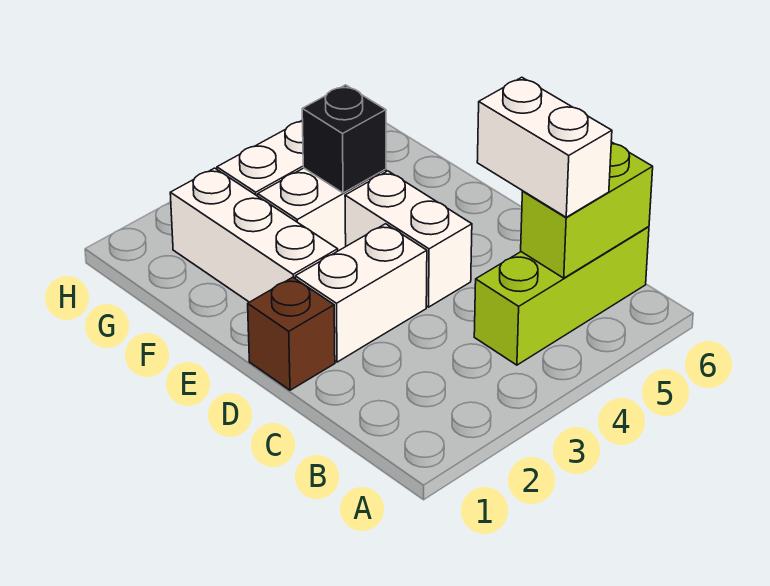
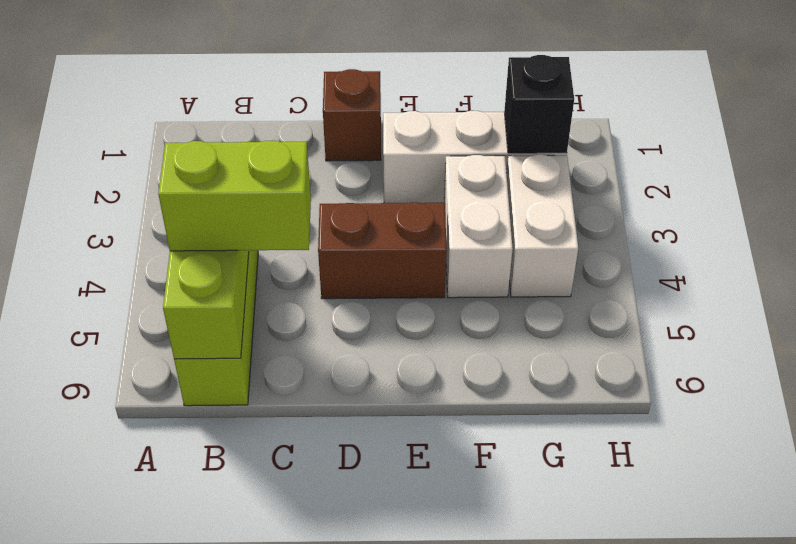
white 1x2 brick [477,77,612,217] -> lime 1x2 brick [158,141,311,251]
white 1x2 brick [295,224,427,362] -> none
white 1x2 brick [345,171,472,307] -> brown 1x2 brick [318,202,447,299]
black 1x1 brick [302,85,386,193] -> black 1x1 brick moved to [504,55,574,153]

